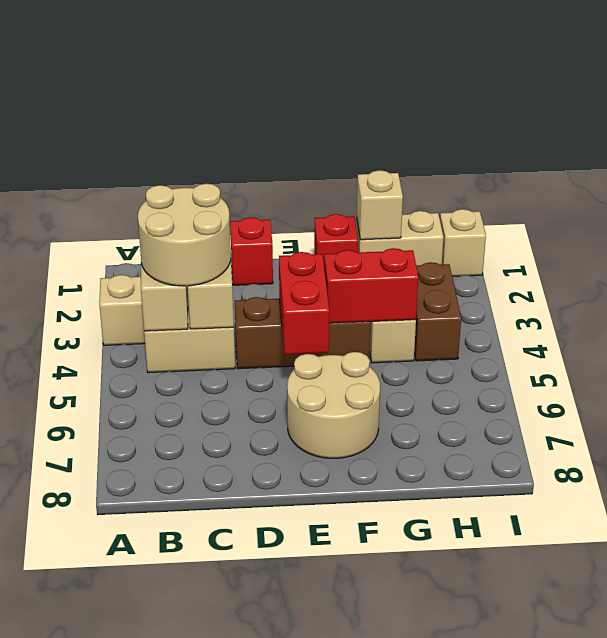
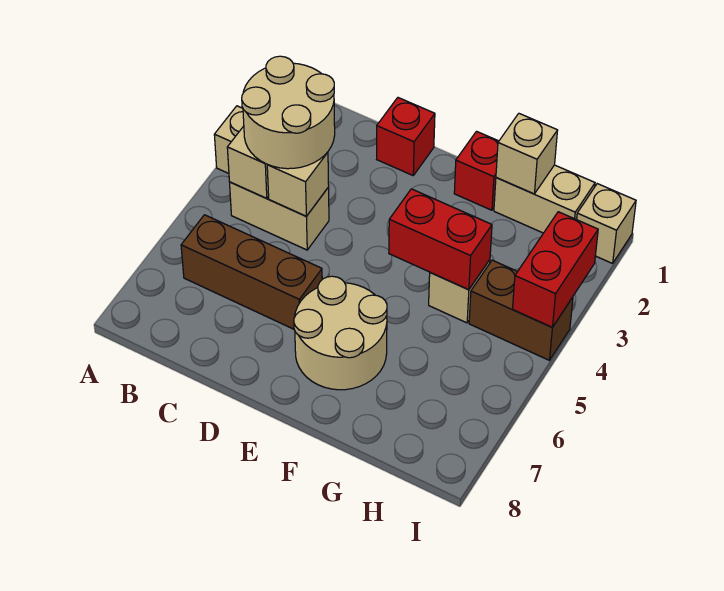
brown 1x3 brick [235,297,371,369] -> brown 1x3 brick moved to [181,215,322,329]
red 1x2 brick [279,252,329,355] -> red 1x2 brick moved to [513,212,598,328]
brown 1x2 brick [414,262,461,361] -> brown 1x2 brick turned to [469,260,573,360]

